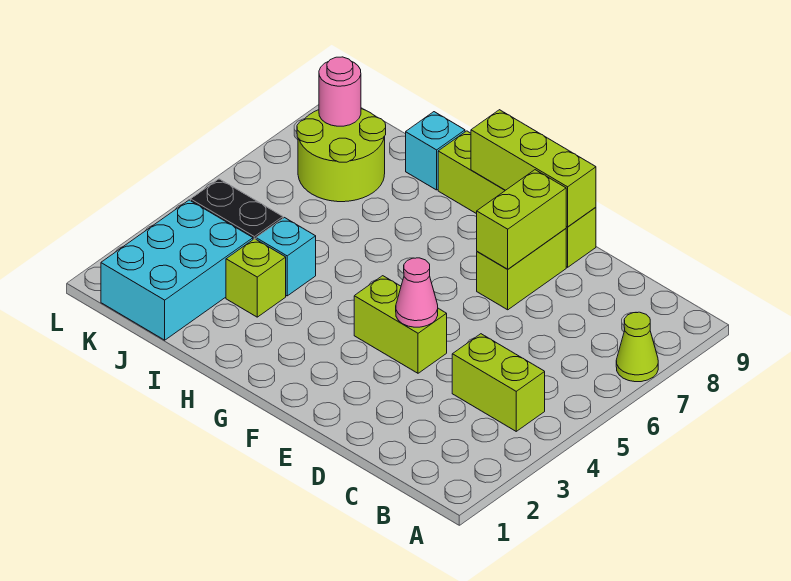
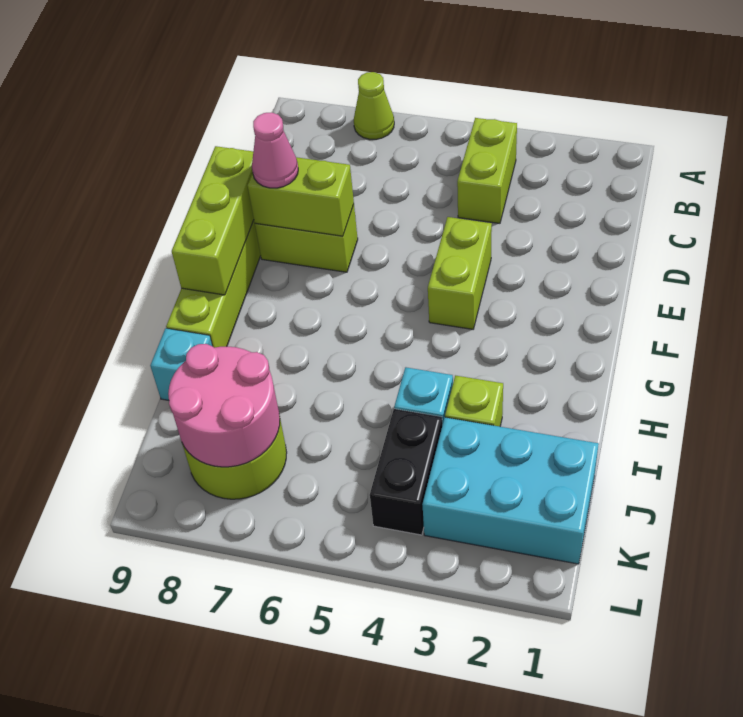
pink 1x1 cone [396,258,438,327] -> pink 1x1 cone moved to [252,112,298,188]
pink 1x1 round brick [319,57,361,126] -> pink 2x2 round brick [168,344,280,467]

